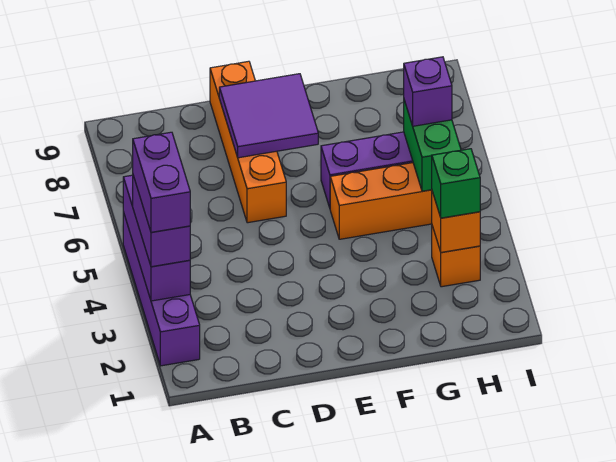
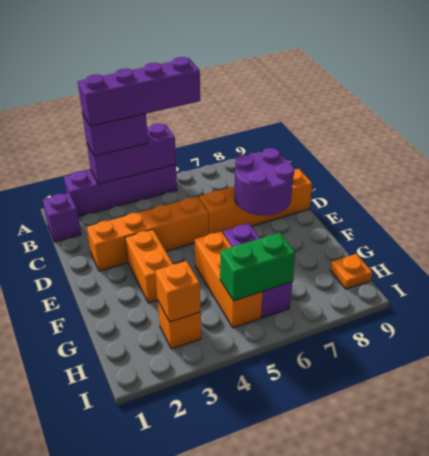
purple 1x2 brick [133,132,190,232] -> purple 1x4 brick [78,57,200,126]
none -> orange 1x4 brick [87,197,209,271]
purple 2x2 tile [219,74,318,158] -> purple 2x2 round brick [235,148,294,216]
none -> orange 1x2 brick [125,229,173,303]
green 1x1 brick [432,149,480,218] -> none
purple 1x1 brick [404,57,452,126] -> purple 1x1 brick moved to [43,193,81,242]
none -> orange 1x1 plate [330,254,373,289]

